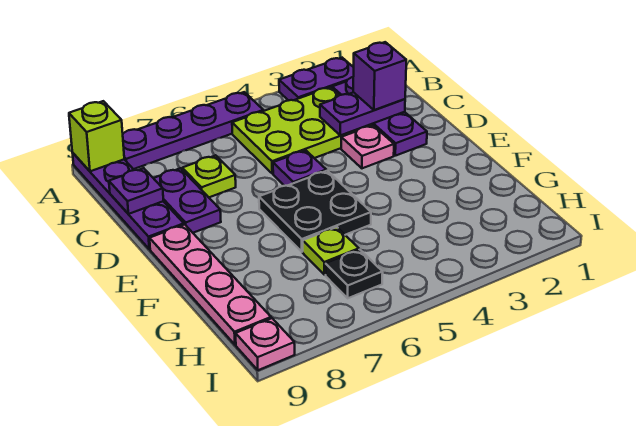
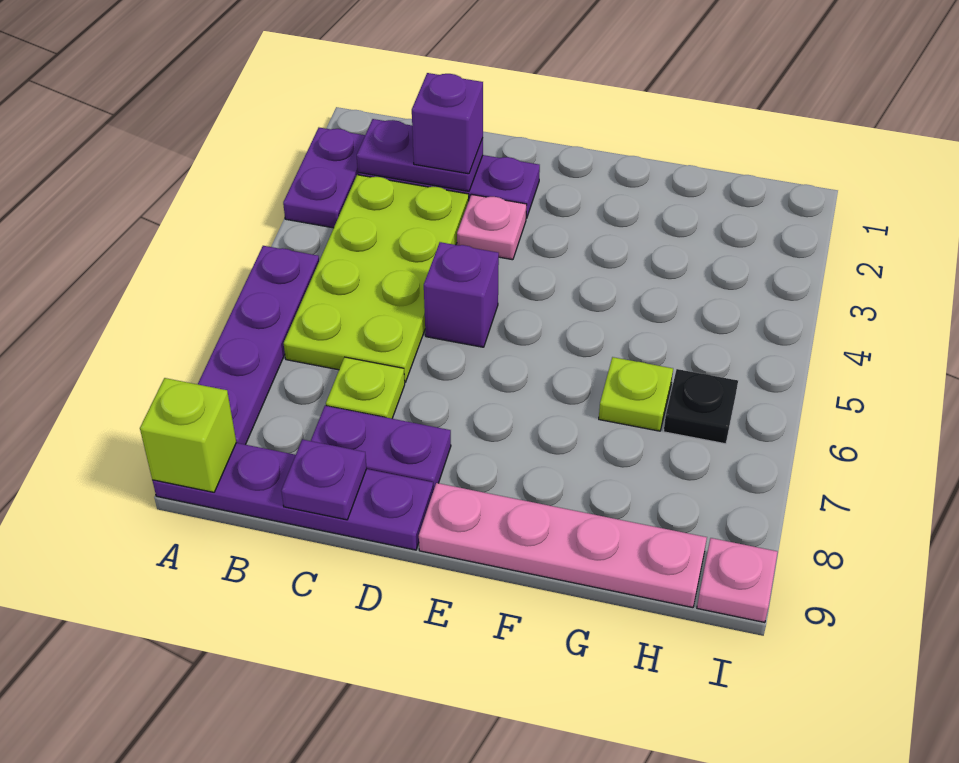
lime 2x3 plate [232,87,372,174] -> lime 2x4 plate [284,175,469,382]
purple 1x2 plate [320,92,405,135] -> purple 1x2 plate turned to [357,119,483,191]
purple 1x1 plate [273,150,326,186] -> purple 1x1 brick [424,242,499,347]
black 2x2 plate [259,171,371,252] -> none

